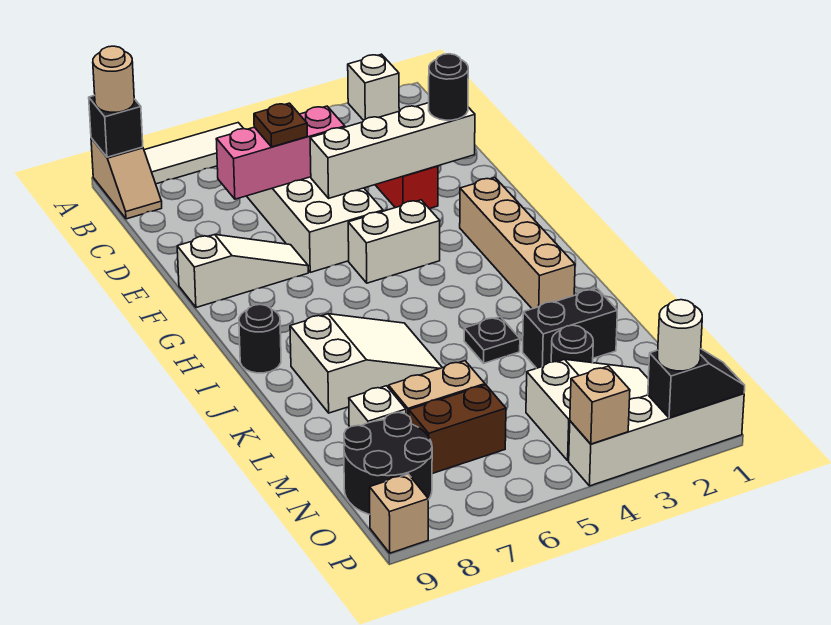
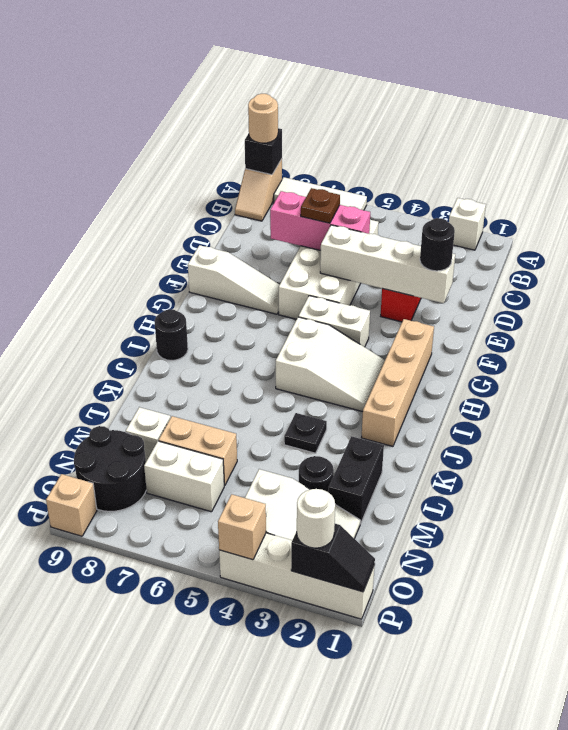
white 2x3 slope [290,314,442,413] -> white 2x3 slope moved to [276,317,385,412]
black 1x2 brick [523,289,617,368] -> black 1x2 brick turned to [329,436,384,524]
brown 1x2 brick [409,385,506,474] -> white 1x2 brick [144,441,224,512]

